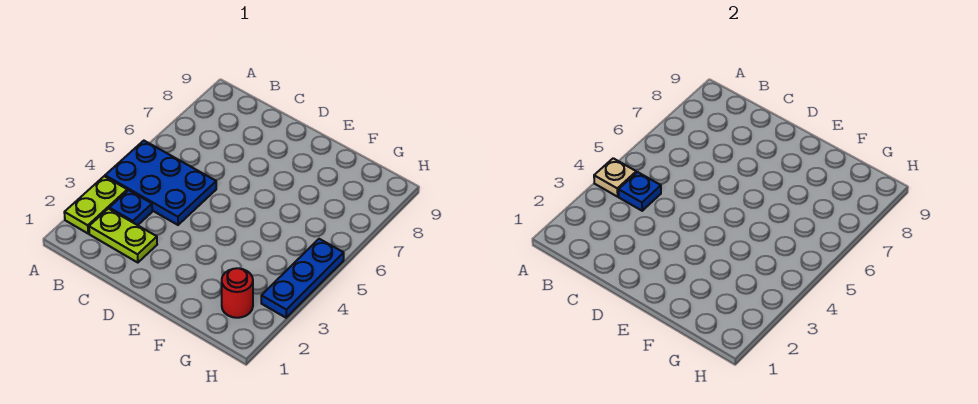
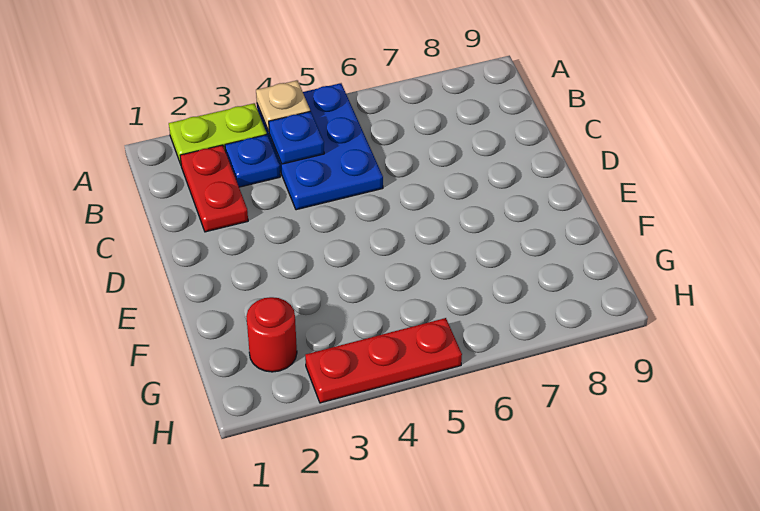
lime 1x2 plate [89,209,157,263] -> red 1x2 plate [180,145,248,232]
blue 1x3 plate [261,239,344,318] -> red 1x3 plate [305,318,462,403]

